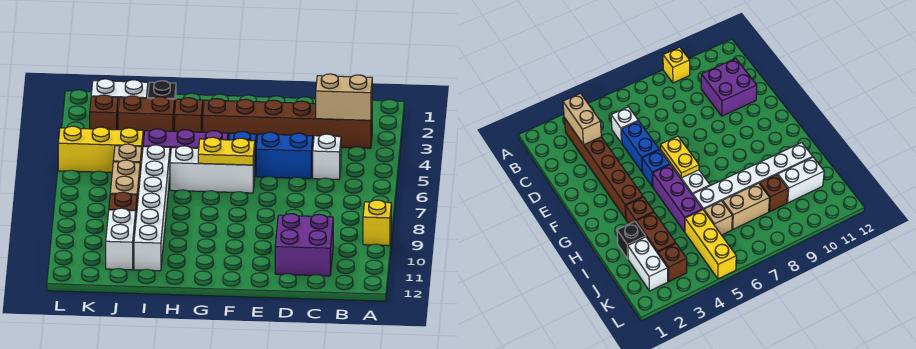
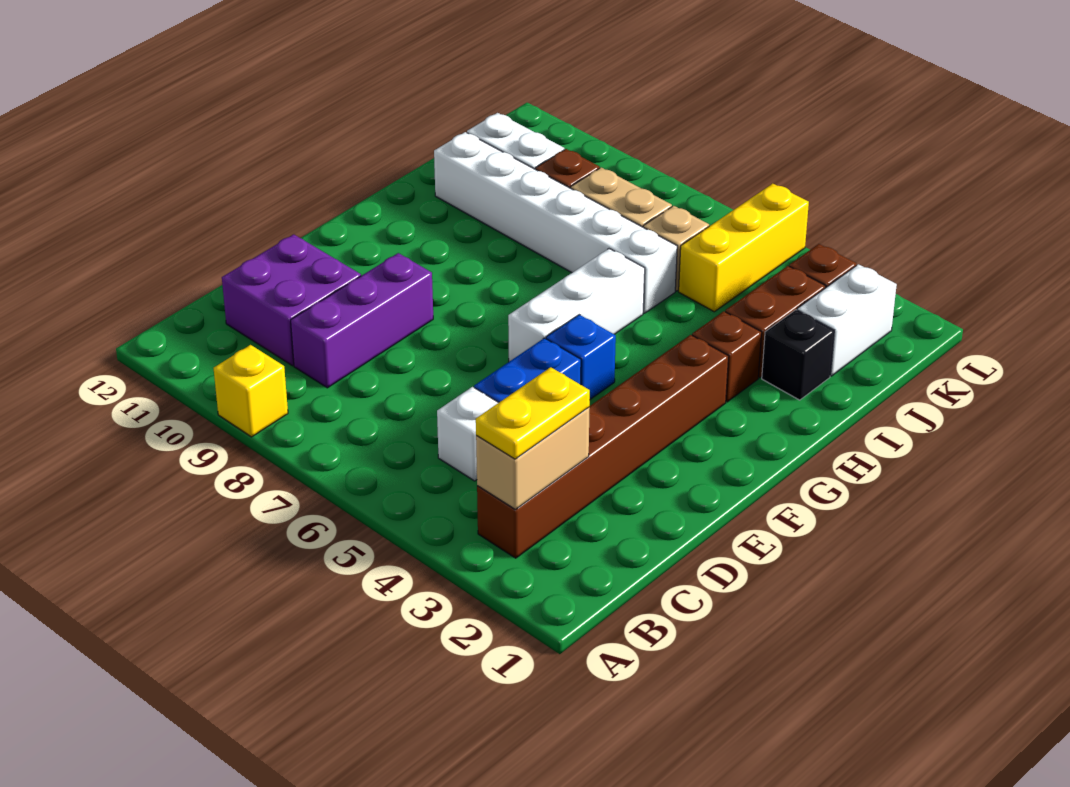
yellow 1x2 plate [198,137,255,165] -> yellow 1x2 plate moved to [476,367,590,459]
purple 1x3 brick [143,129,228,157] -> purple 1x3 brick moved to [291,253,433,388]

